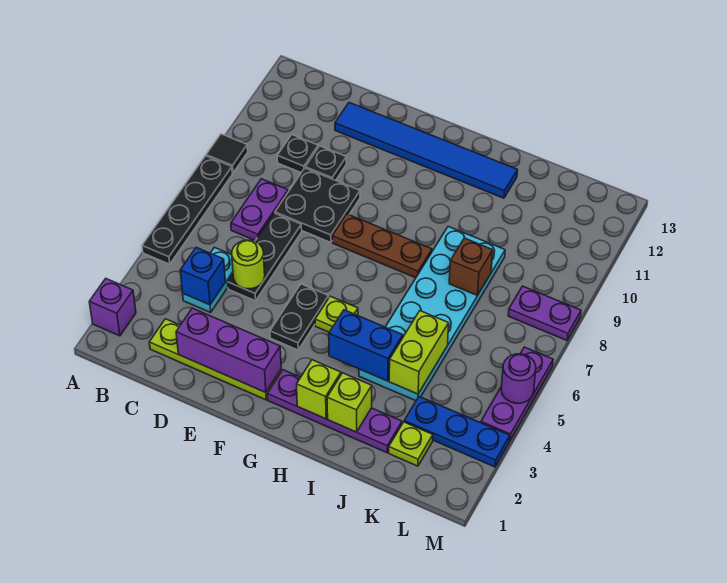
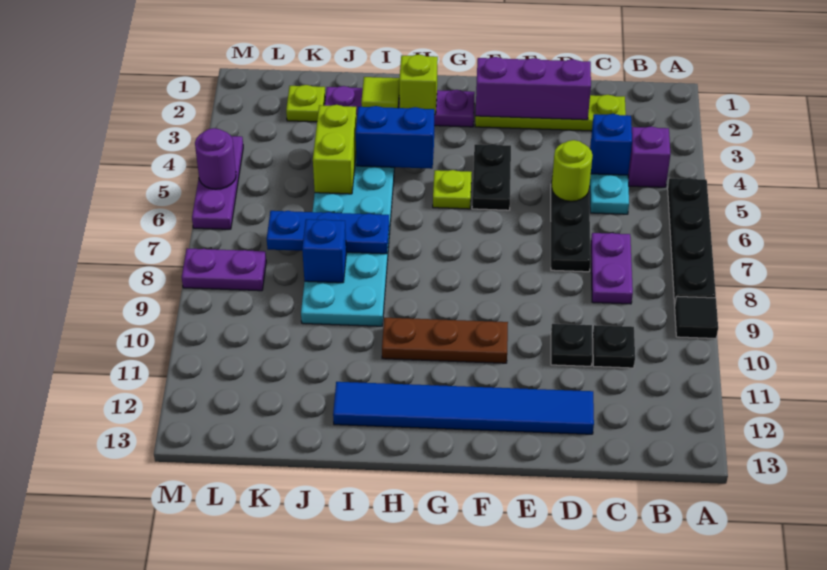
purple 1x1 brick [89,279,136,336] -> purple 1x1 brick moved to [628,126,670,187]
black 2x2 plate [275,168,360,242] -> none
brown 1x3 plate [332,214,432,278] -> brown 1x3 plate moved to [382,318,508,363]
lime 1x1 brick [327,373,372,432] -> lime 1x1 tile [361,77,399,108]
brown 1x1 brick [449,238,493,296] -> blue 1x1 brick [302,219,346,283]
blue 1x3 plate [404,397,510,467] -> blue 1x3 plate moved to [267,211,389,254]

